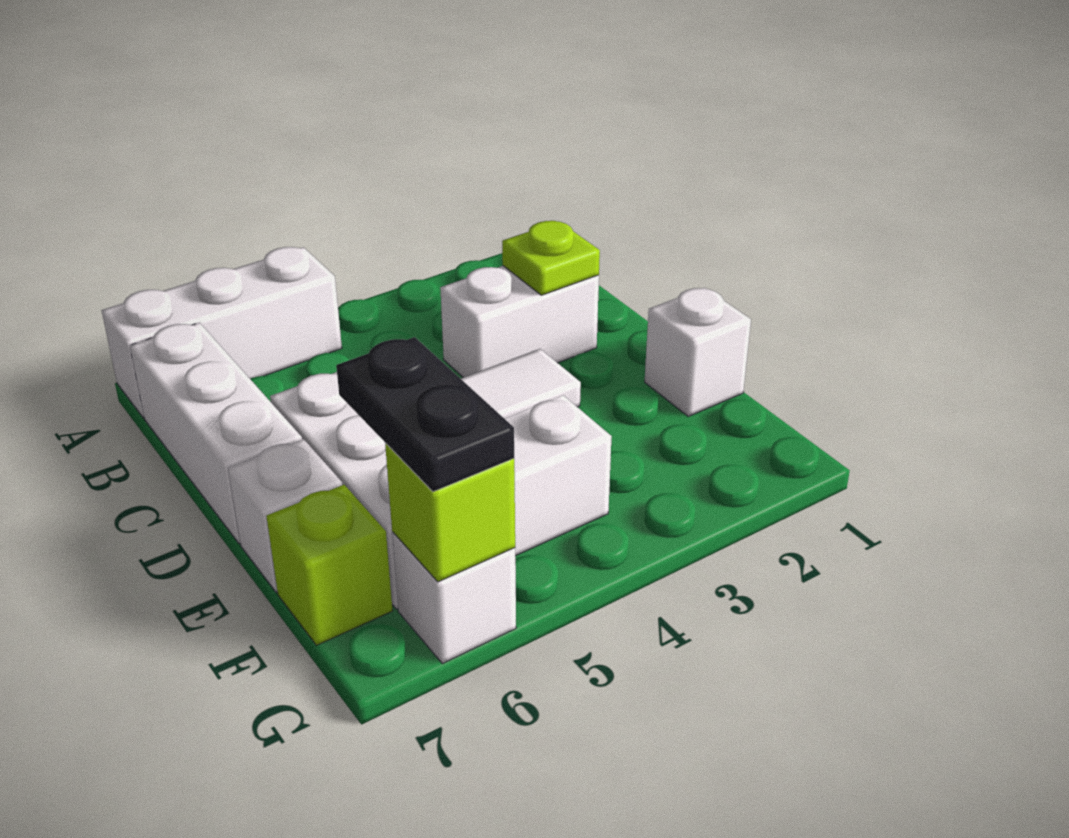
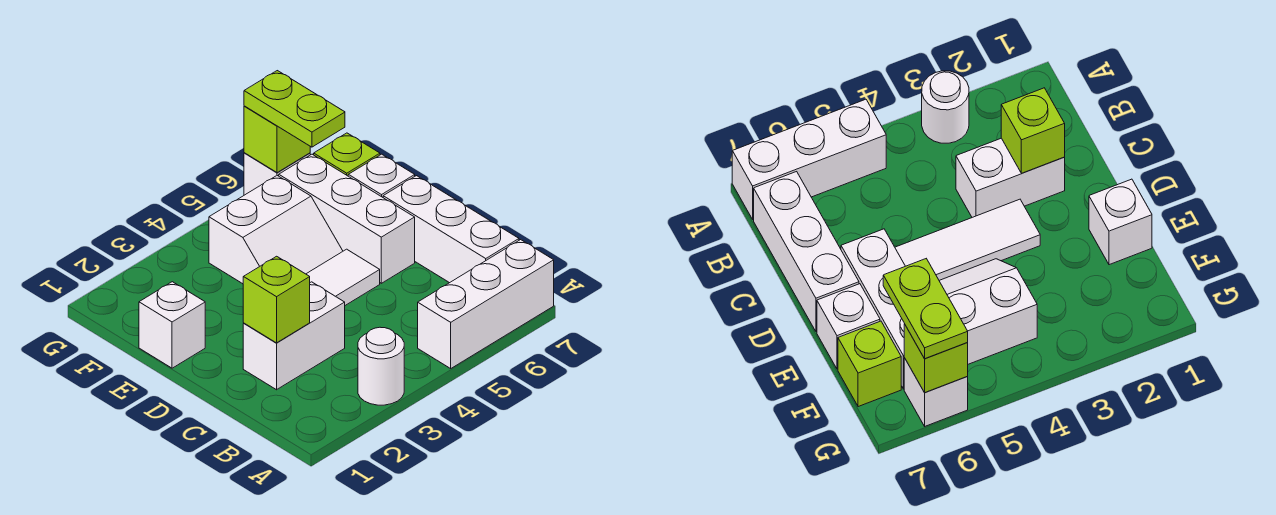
none -> white 1x1 round brick [358,327,404,405]
lime 1x1 plate [502,221,600,295] -> lime 1x1 brick [243,256,310,343]
black 1x2 plate [336,337,514,492] -> lime 1x2 plate [244,71,345,147]

